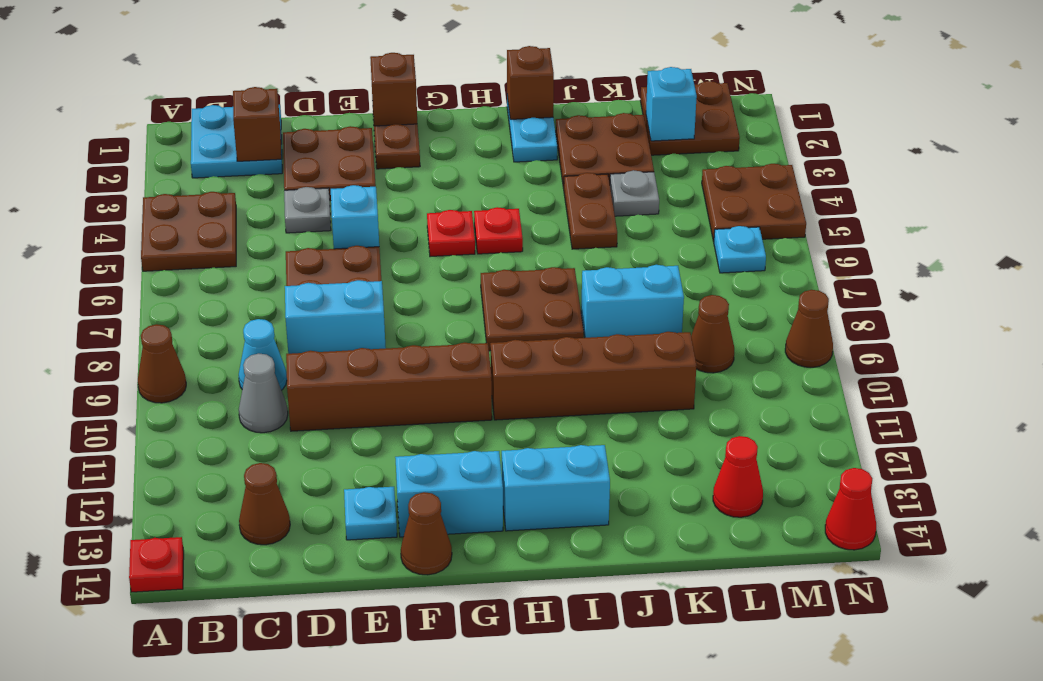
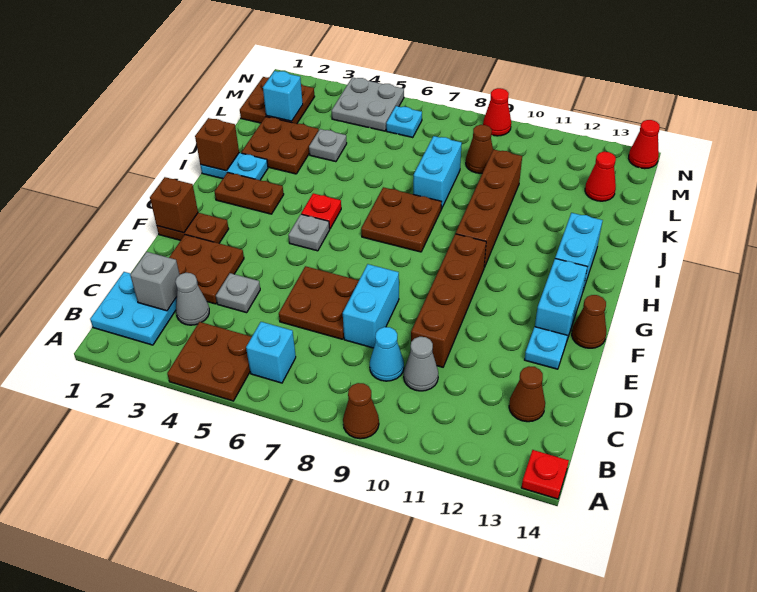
brown 1x1 brick [233,87,281,161] -> grey 1x1 brick [130,252,180,311]
none -> grey 1x1 cone [175,273,209,325]
cyan 1x1 brick [331,185,379,249] -> cyan 1x1 brick moved to [246,322,296,383]
red 1x1 plate [427,210,475,257] -> grey 1x1 plate [288,214,330,251]
brown 1x2 plate [564,173,617,249] -> brown 1x2 plate moved to [214,172,284,214]
brown 2x2 plate [702,164,806,242] -> grey 2x2 plate [331,77,404,131]
brown 1x1 cone [785,290,833,367] -> red 1x1 cone [483,88,511,136]

